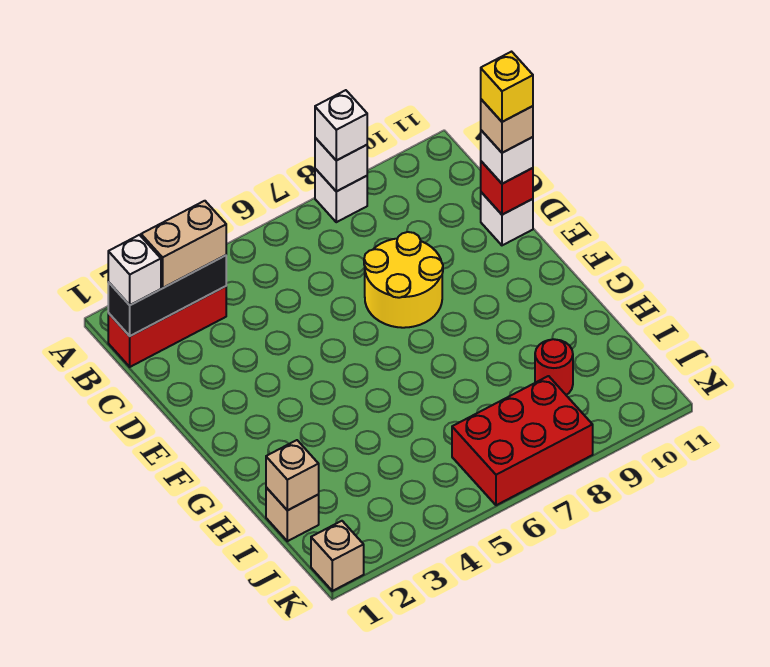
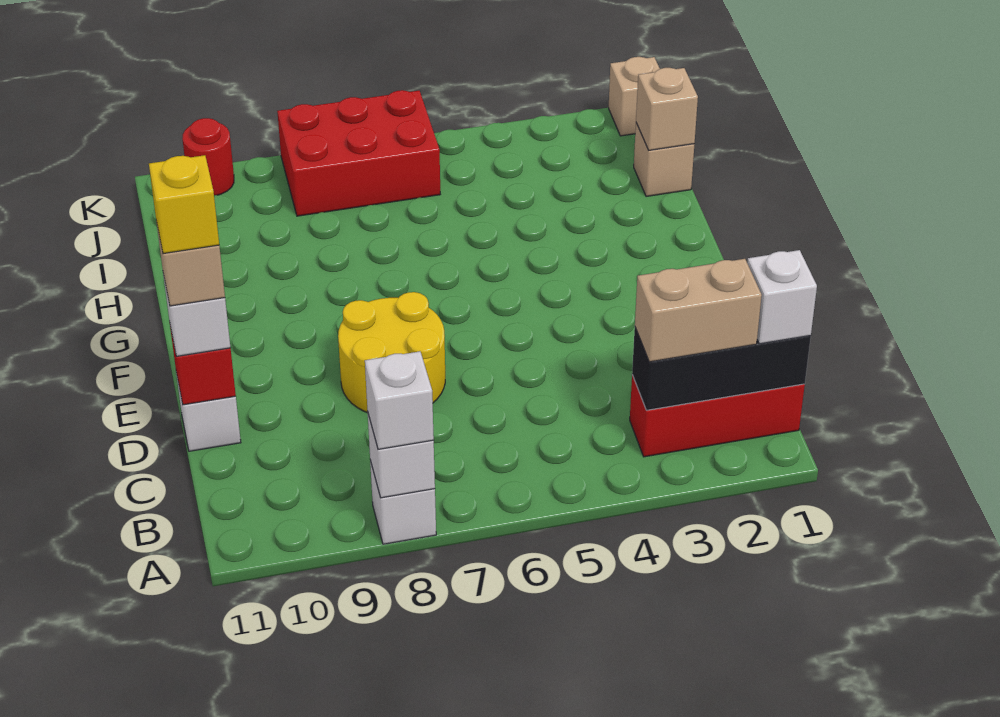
red 1x1 round brick [535,339,573,395] -> red 1x1 round brick moved to [182,118,234,196]

